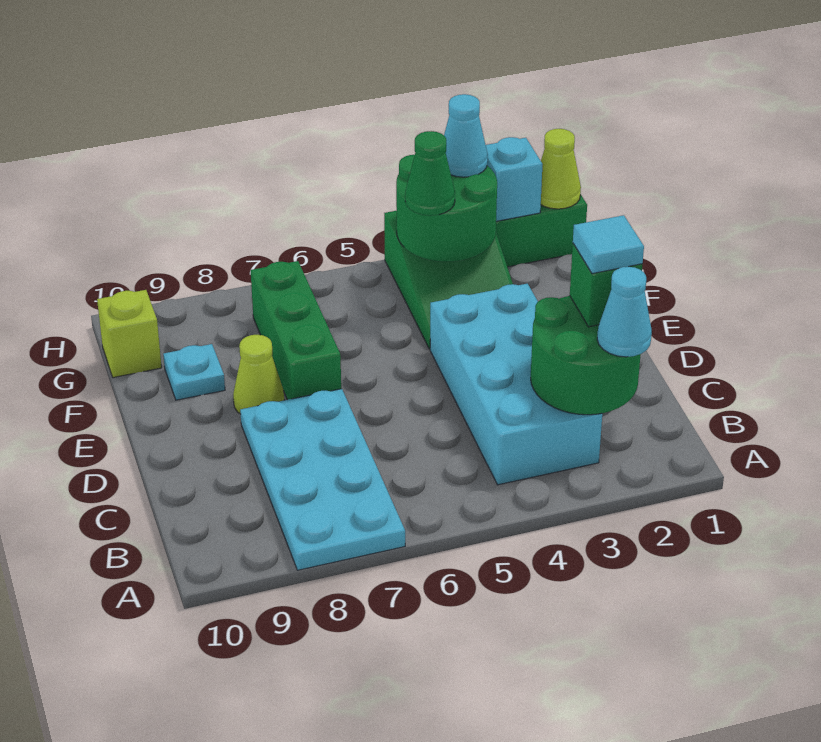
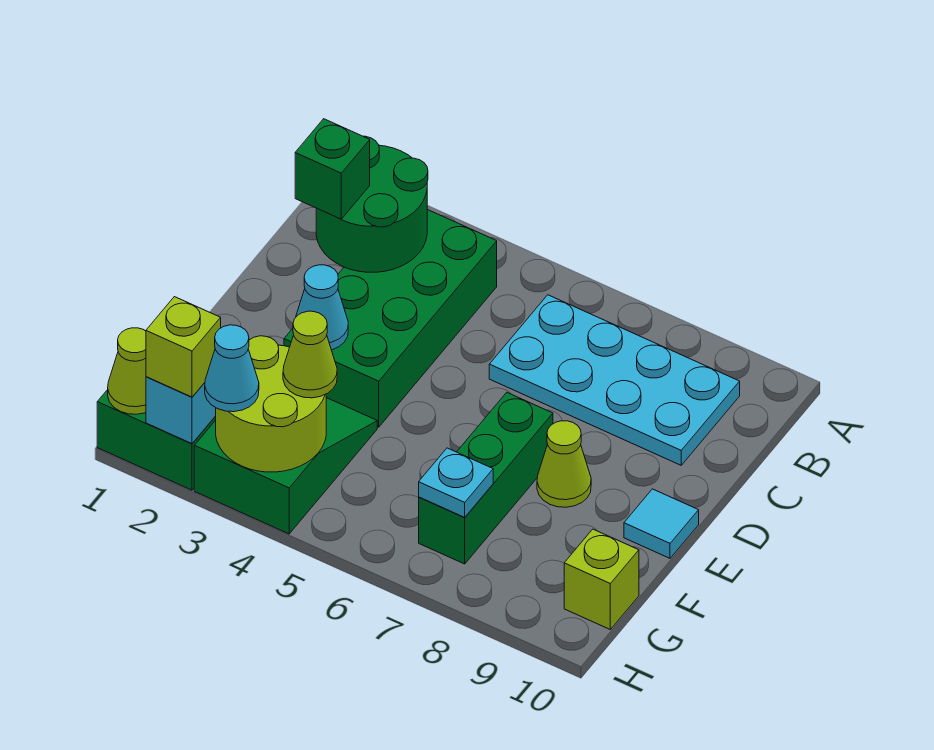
cyan 2x4 plate [240,389,405,570] -> cyan 2x4 plate turned to [489,295,740,465]
cyan 1x1 cone [597,267,652,357] -> cyan 1x1 cone moved to [296,265,348,350]
cyan 2x4 brick [430,284,602,485] -> green 2x4 brick [284,210,497,427]
cyan 1x1 tile [573,215,644,274] -> cyan 1x1 tile moved to [624,489,699,558]
cyan 1x1 plate [163,344,225,400] -> cyan 1x1 plate moved to [419,448,493,517]
green 2x2 round brick [396,155,497,262] -> lime 2x2 round brick [215,336,326,472]
green 1x1 cone [405,131,455,216] -> lime 1x1 cone [283,311,337,398]
none -> lime 1x1 brick [146,297,221,397]

